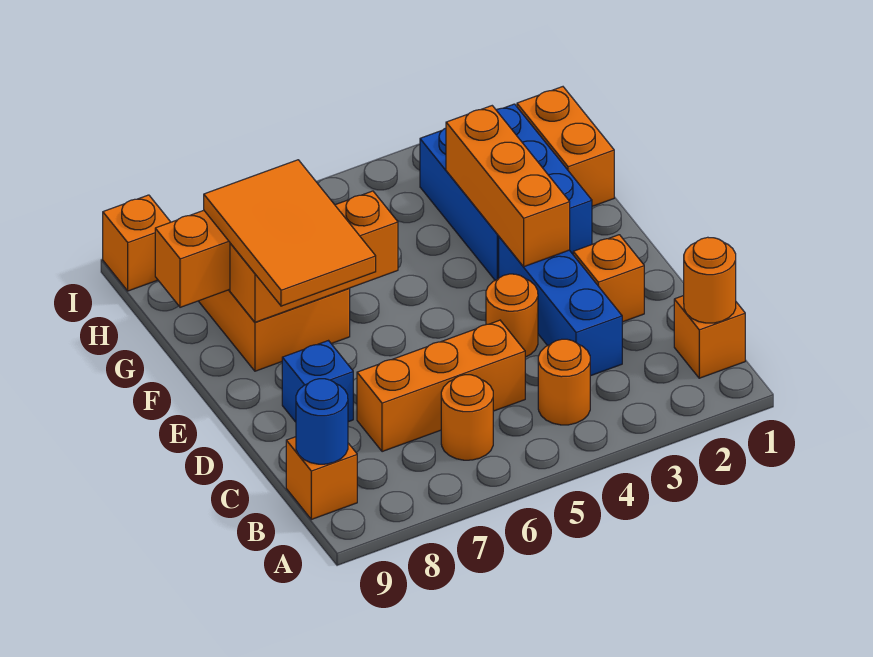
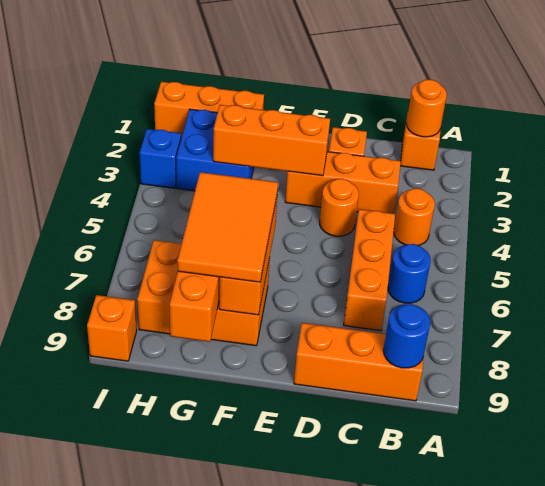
orange 1x1 round brick [441,375,493,460] -> blue 1x1 round brick [388,244,431,303]
orange 1x1 brick [286,437,357,519] -> orange 1x3 brick [294,323,424,401]
blue 1x3 brick [499,237,622,376] -> orange 1x3 brick [285,152,401,214]
blue 1x1 brick [282,341,353,422] -> blue 1x1 brick moved to [139,129,181,188]
orange 2x3 tile [204,160,376,306] -> orange 2x3 tile turned to [177,172,278,282]
blue 2x3 brick [420,104,592,280] -> blue 2x2 brick [176,109,254,191]
orange 1x2 brick [517,87,614,206] -> orange 1x3 brick [154,82,264,138]

